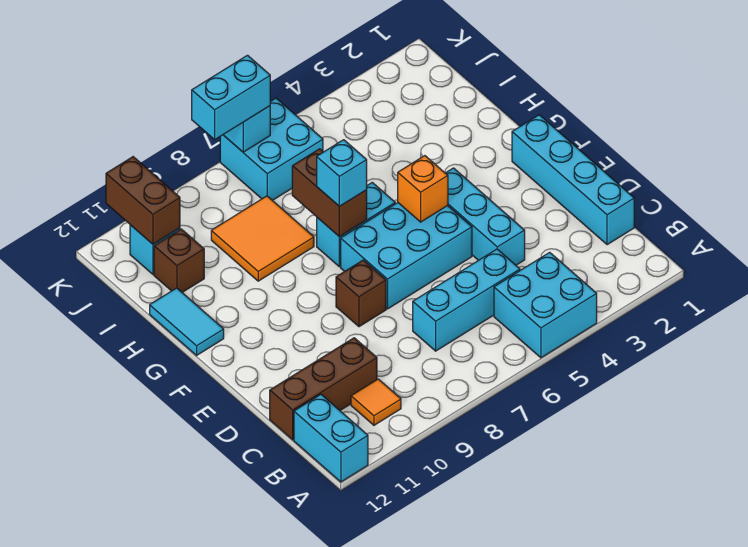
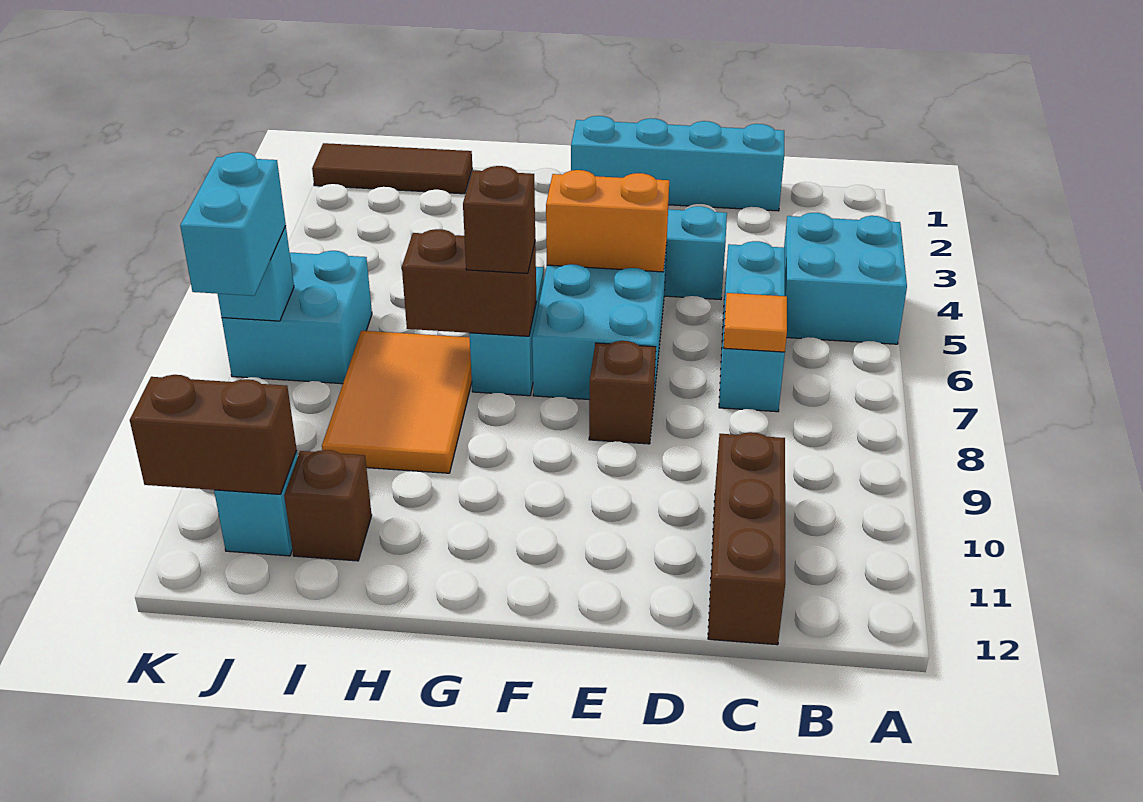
cyan 1x2 brick [294,395,368,482] -> none
orange 1x1 tile [351,379,401,425] -> orange 1x1 tile moved to [723,293,787,352]
orange 1x1 brick [398,156,448,222] -> orange 1x2 brick [546,170,669,272]
cyan 1x1 brick [317,140,367,206] -> brown 1x1 brick [463,166,535,273]
cyan 1x2 tile [150,288,224,355] -> none
orange 2x2 tile [211,196,314,281] -> orange 2x3 tile [322,331,472,473]
none -> brown 1x3 tile [312,143,472,194]

